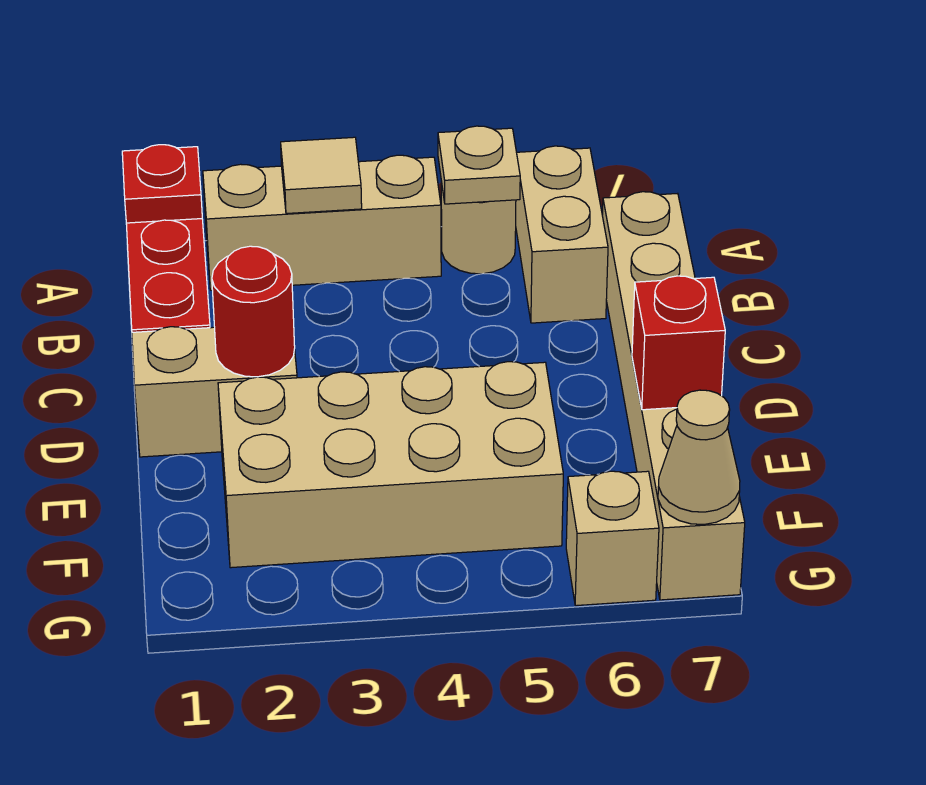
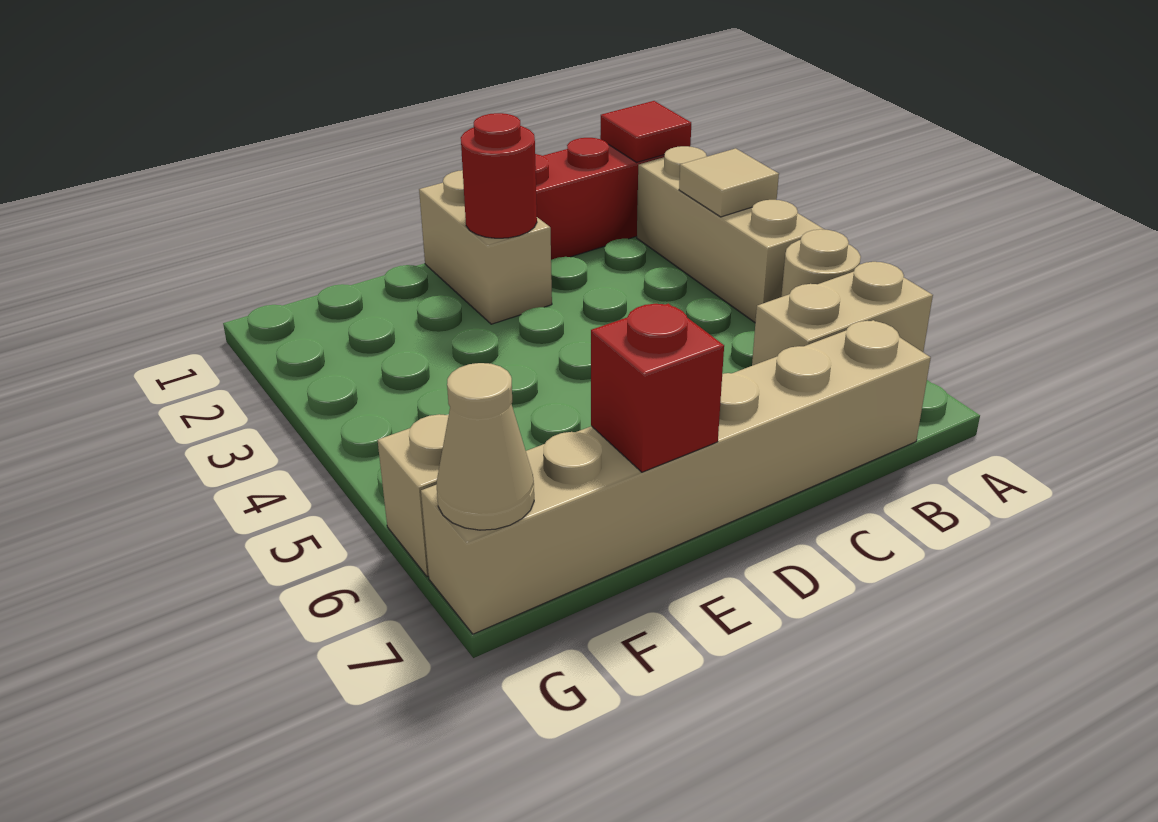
red 1x1 plate [122,145,202,223] -> red 1x1 tile [600,101,691,162]
tan 1x1 plate [438,126,520,204] -> none
tan 2x4 brick [218,362,563,568] -> none

